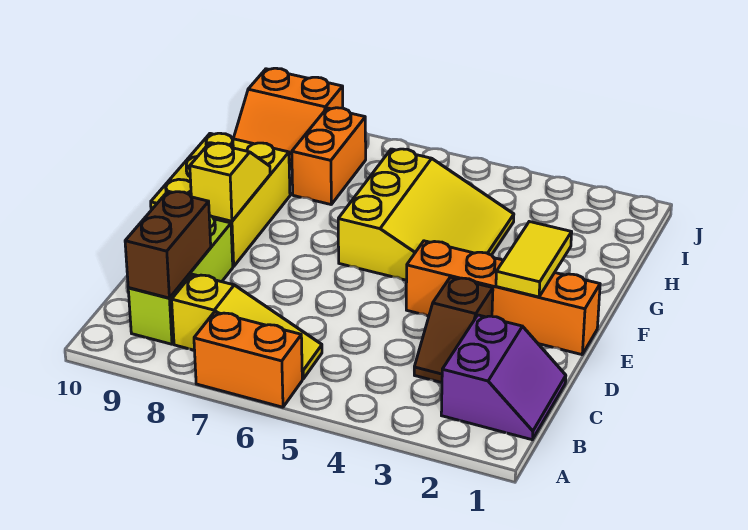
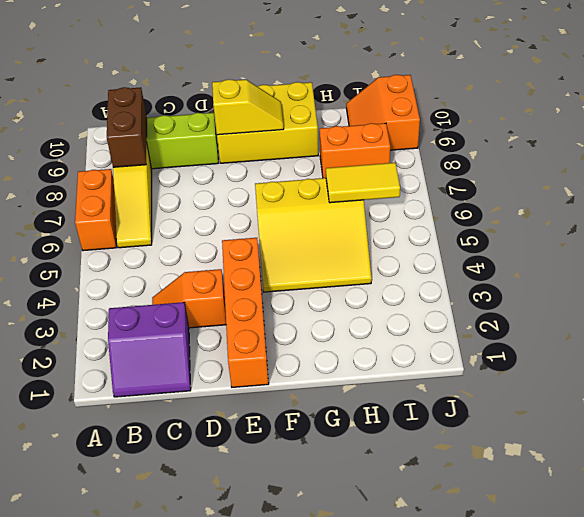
brown 1x2 brick [125,191,211,298] -> brown 1x2 brick turned to [107,87,147,167]
brown 1x2 slope [414,277,493,383] -> orange 1x2 slope [152,269,226,328]
yellow 1x2 tile [496,222,572,297] -> yellow 1x2 tile moved to [326,163,400,203]

